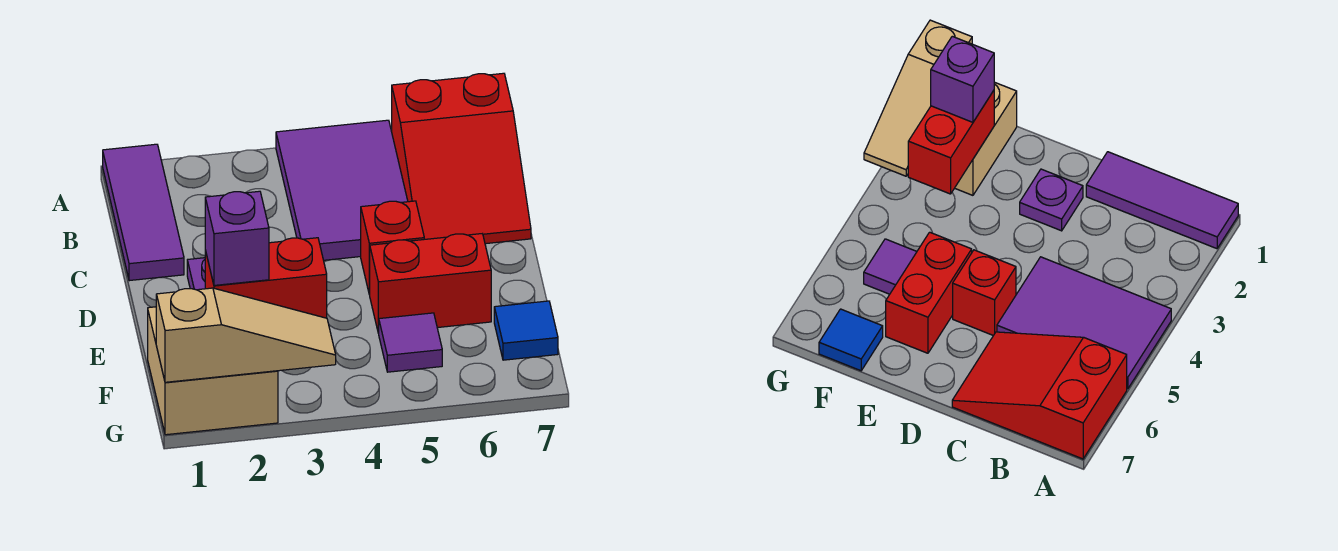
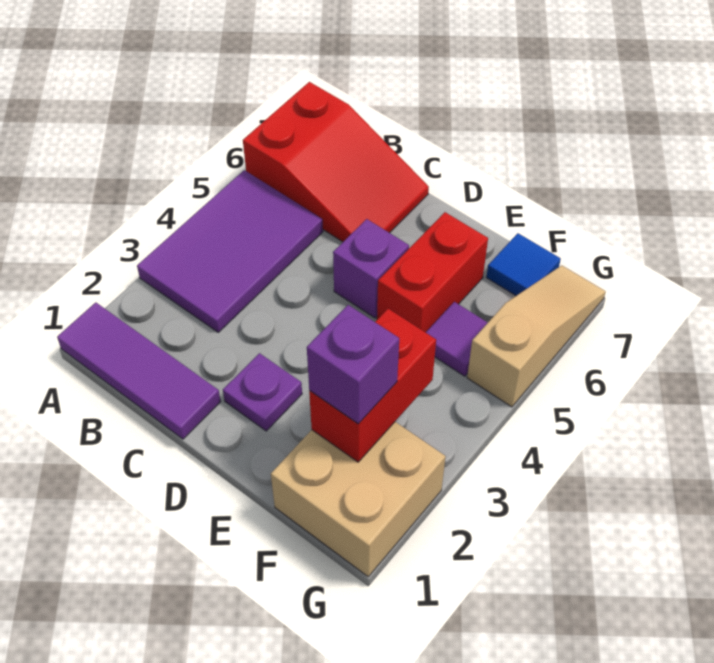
purple 2x3 tile [276,120,408,260] -> purple 2x3 tile turned to [137,170,323,332]
red 1x1 brick [361,201,424,295] -> purple 1x1 brick [333,219,409,318]
tan 1x3 slope [156,288,336,382] -> tan 1x3 slope moved to [467,265,606,407]

